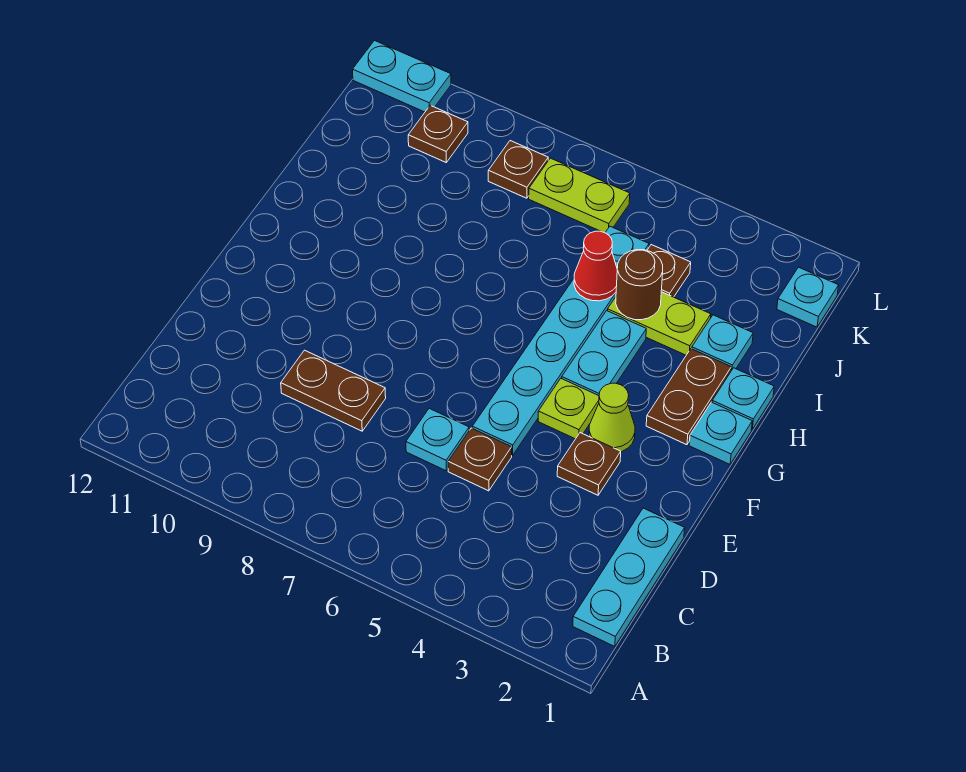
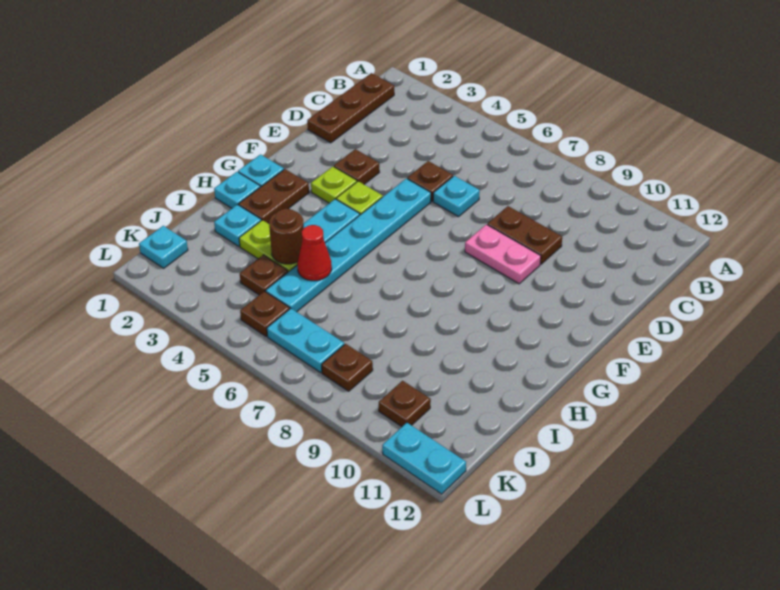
cyan 1x3 plate [573,508,685,647] -> brown 1x3 plate [307,73,394,143]
none -> pink 1x2 plate [465,224,541,284]
lime 1x1 cone [589,383,635,452] -> lime 1x1 plate [311,166,357,203]
none -> brown 1x1 plate [240,291,290,336]
lime 1x2 plate [529,158,630,233] -> cyan 1x2 plate [267,309,344,372]

